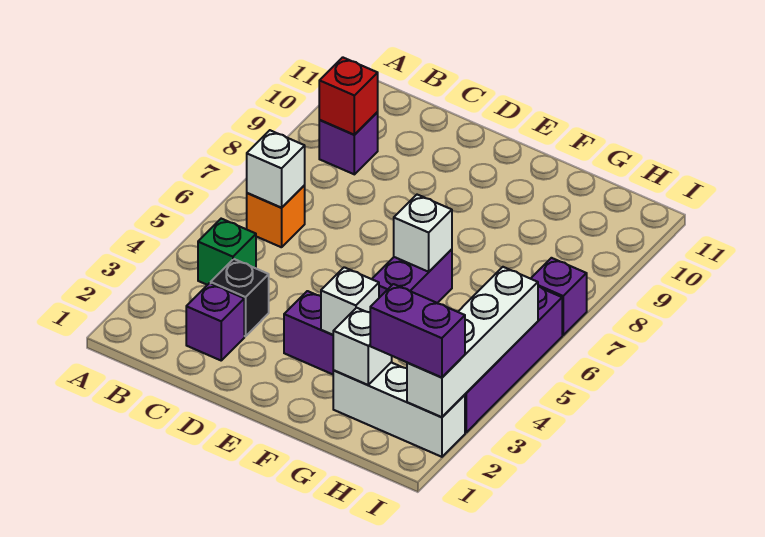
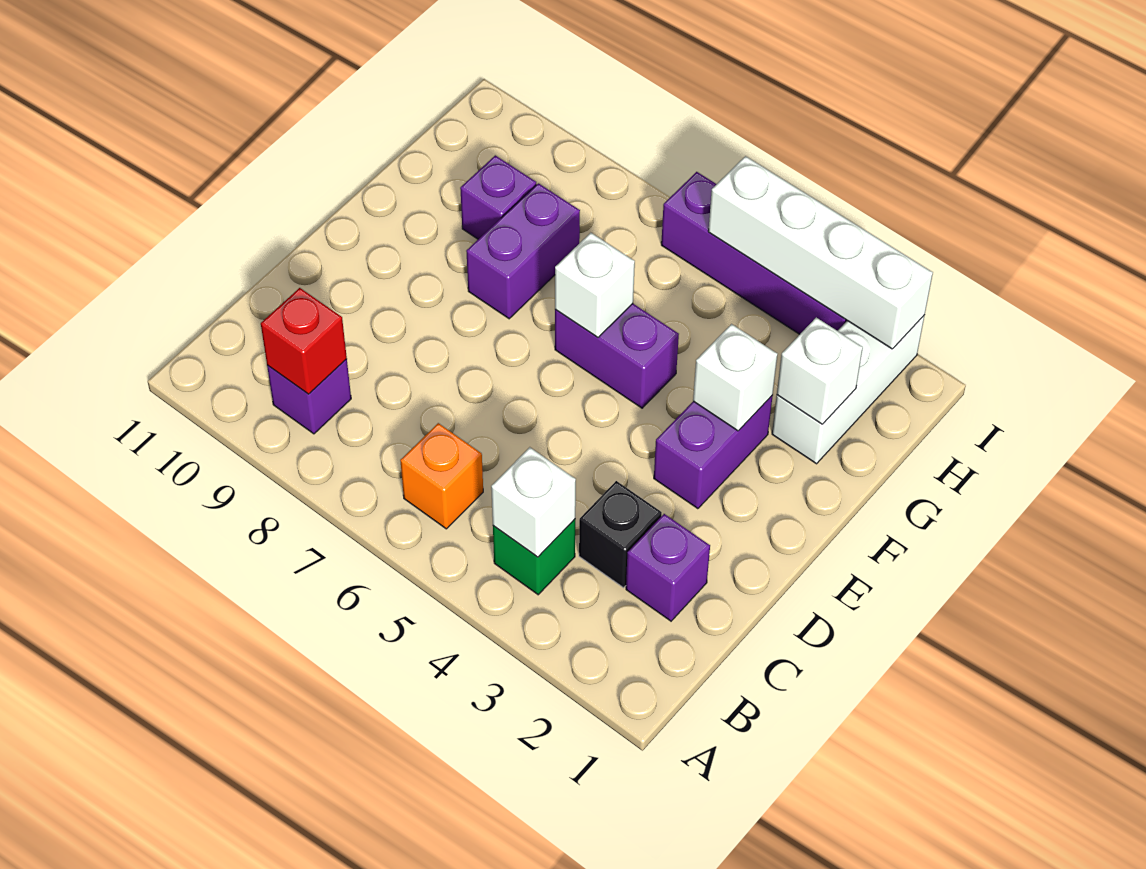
white 1x1 brick [247,130,305,208] -> white 1x1 brick moved to [491,447,576,557]
purple 1x2 brick [370,284,465,378] -> purple 1x2 brick moved to [466,183,580,319]
purple 1x1 brick [531,258,587,335] -> purple 1x1 brick moved to [460,155,536,239]

